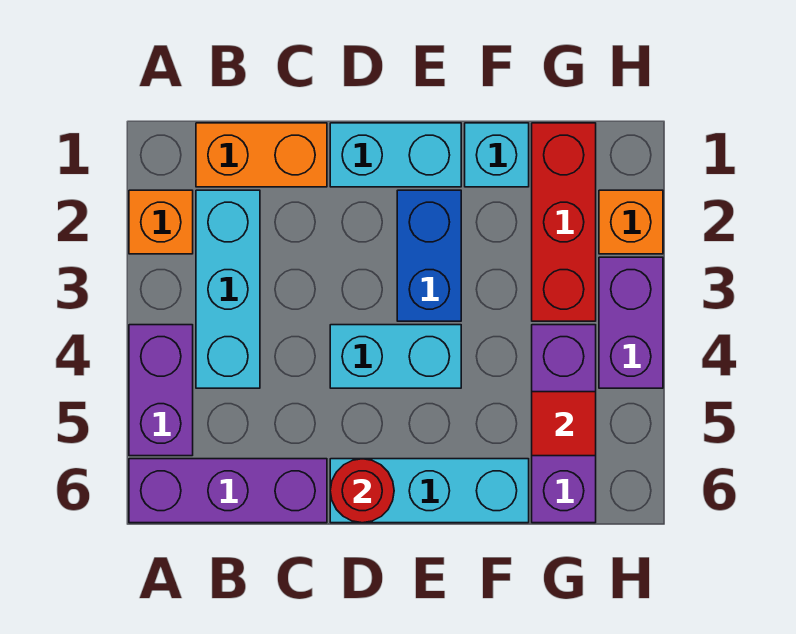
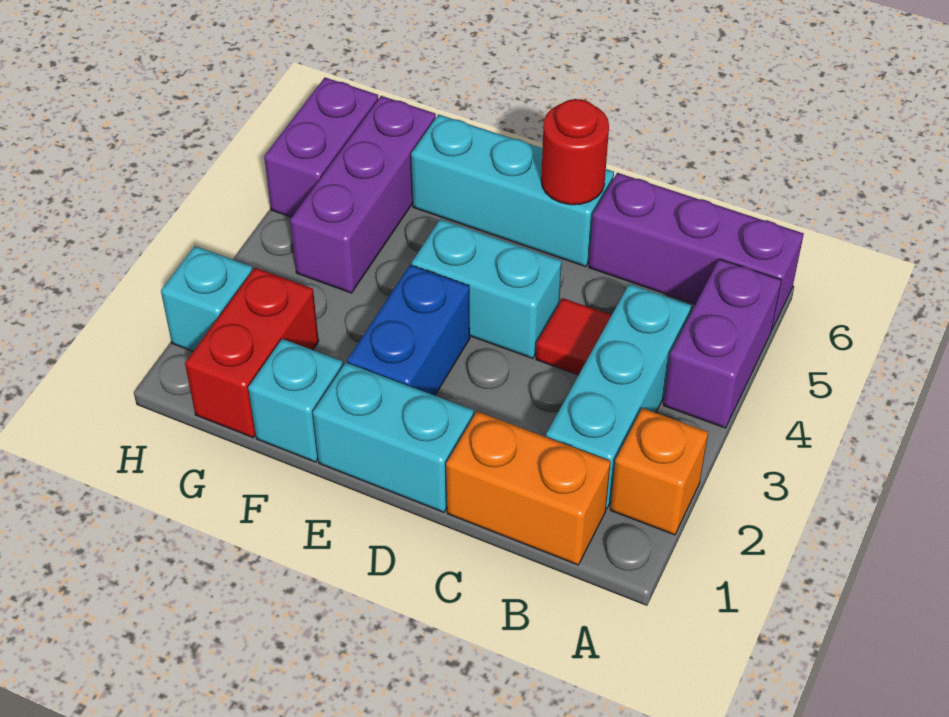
red 1x3 brick [532,123,596,321] -> red 1x2 brick [185,268,319,438]
red 1x1 tile [532,392,596,456] -> red 1x1 tile moved to [536,298,611,375]
orange 1x1 brick [599,190,663,254] -> cyan 1x1 brick [161,246,253,351]
purple 1x2 brick [599,257,663,388] -> purple 1x2 brick moved to [264,78,378,217]

